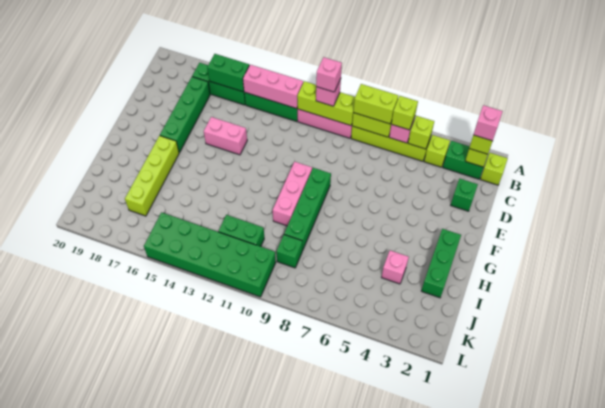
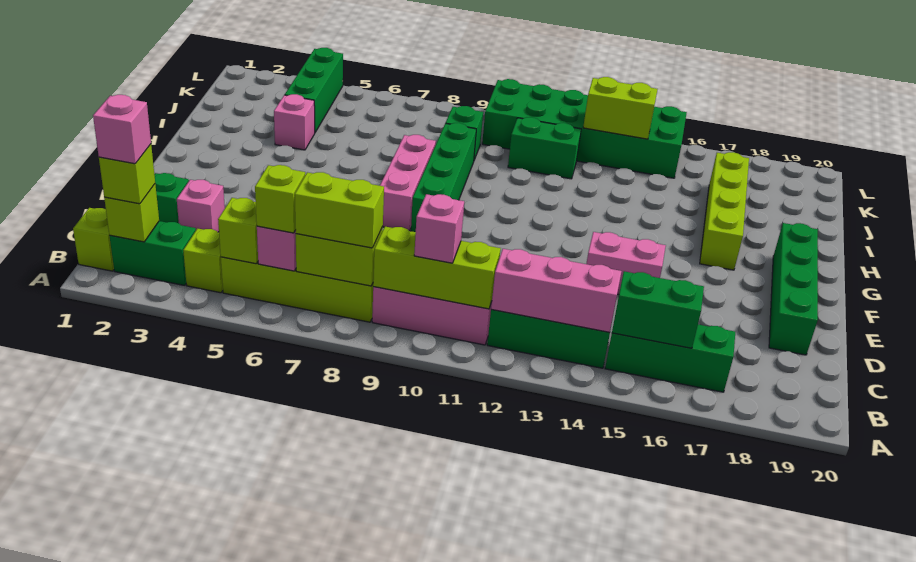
pink 1x1 brick [316,57,342,92] -> pink 1x1 brick moved to [177,180,225,232]
green 1x4 brick [160,77,210,153] -> green 1x4 brick moved to [769,223,818,355]
pink 1x3 brick [273,162,312,226] -> pink 1x3 brick moved to [380,135,436,231]
green 1x3 brick [421,229,461,298] -> green 1x3 brick moved to [285,48,343,132]
none -> lime 1x2 brick [583,77,658,139]

